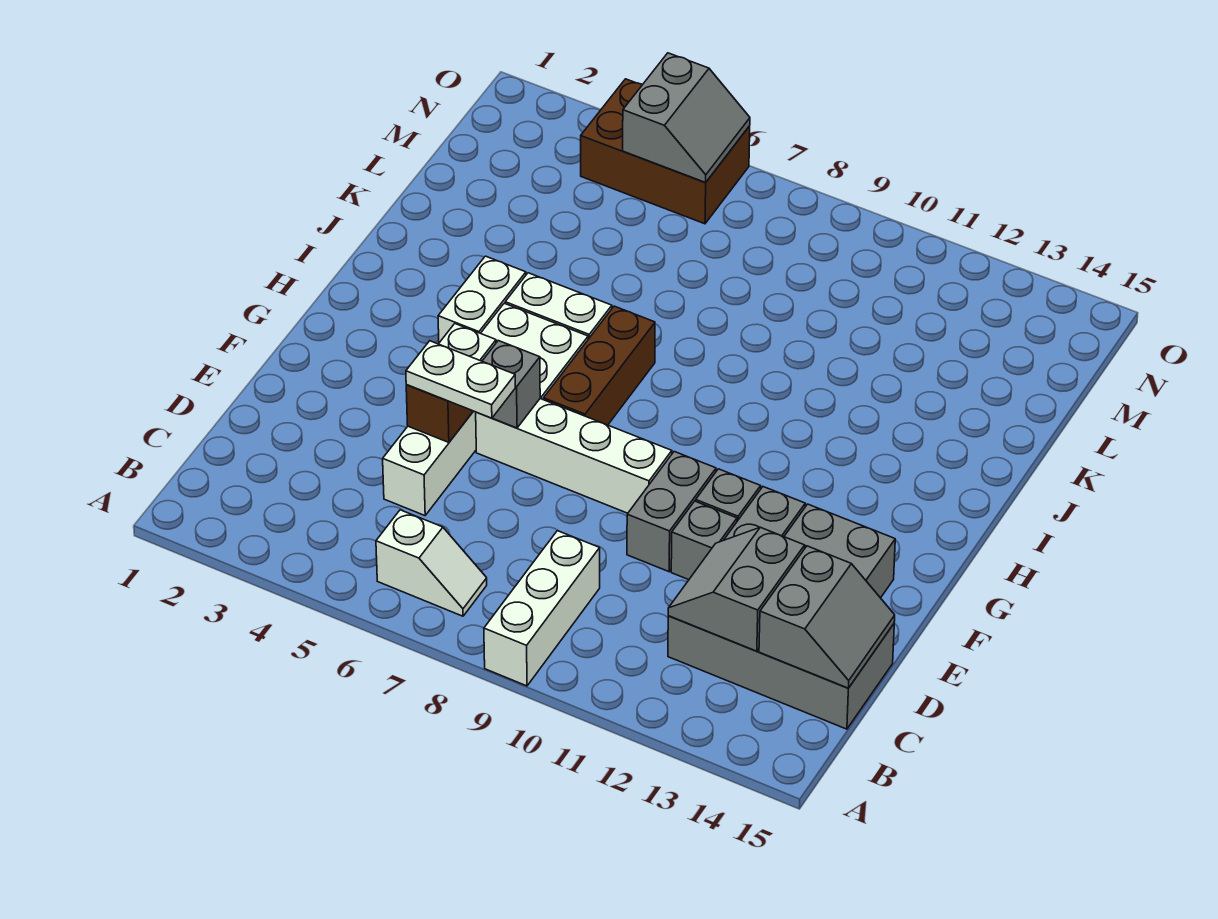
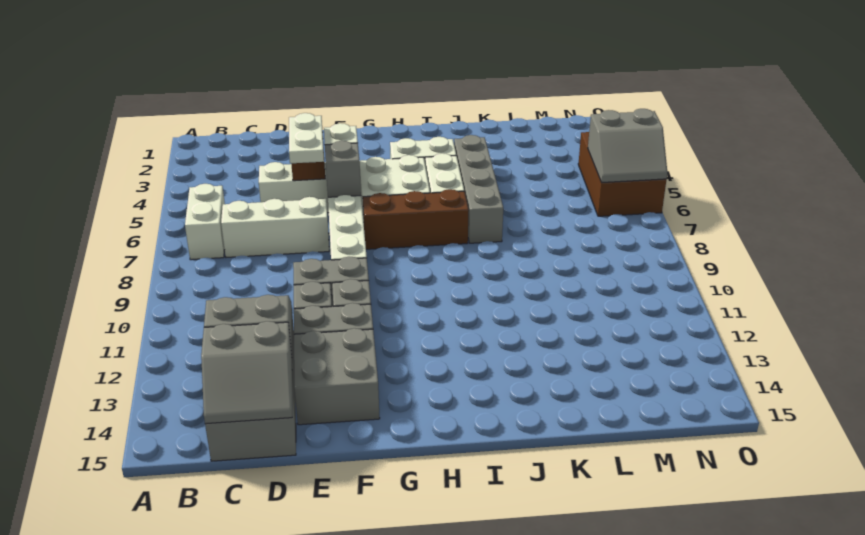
white 1x3 brick [484,531,600,686] -> white 1x3 brick moved to [221,197,329,257]
white 1x2 slope [376,510,487,616] -> white 1x2 brick [185,184,225,260]
none -> grey 1x4 brick [454,135,503,243]

